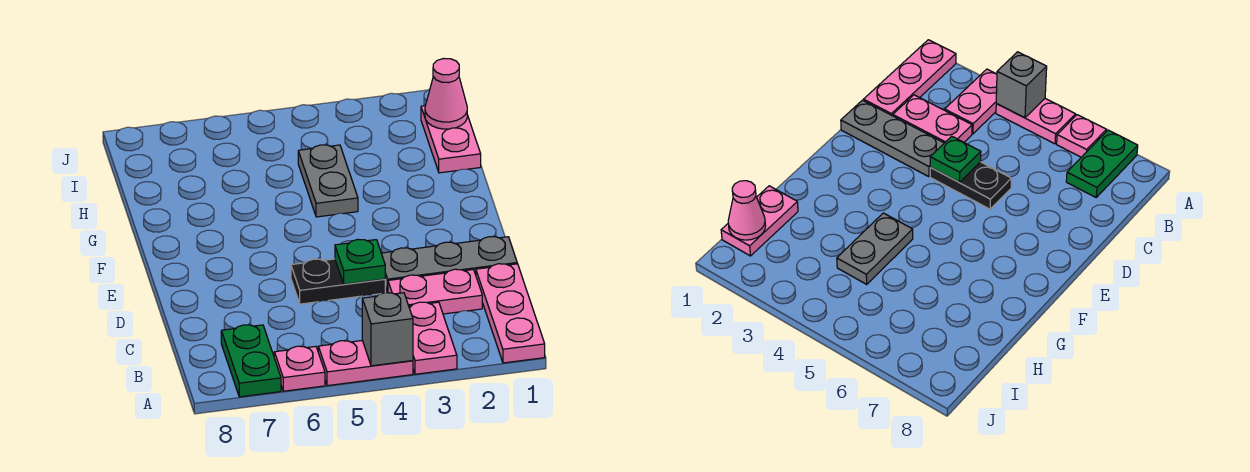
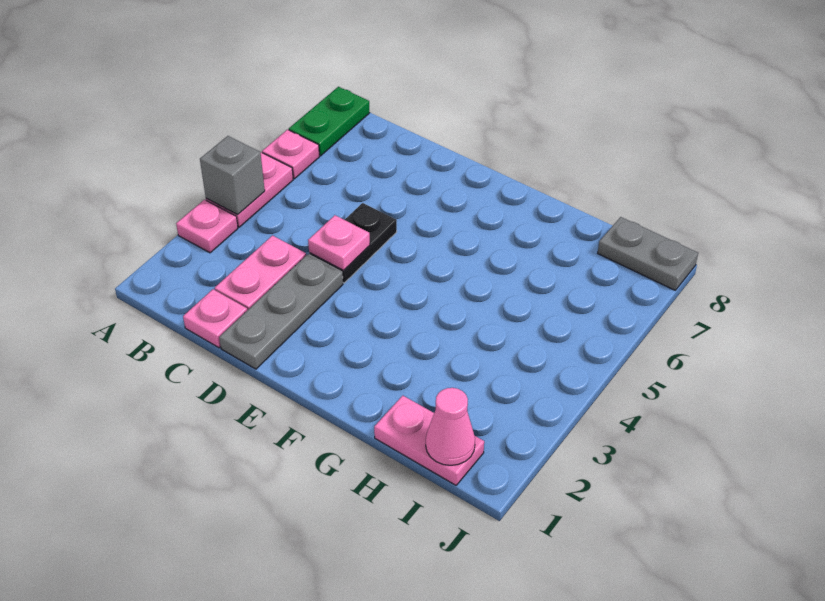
pink 1x3 plate [476,264,545,363] -> pink 1x1 plate [183,289,247,348]
pink 1x2 plate [409,302,457,374] -> pink 1x1 plate [176,200,238,253]
green 1x2 plate [221,325,281,397] -> green 1x2 plate turned to [289,87,370,156]
green 1x1 plate [335,239,385,284] -> pink 1x1 plate [308,215,370,271]
grey 1x2 plate [298,145,358,217] -> grey 1x2 plate moved to [598,217,698,290]

